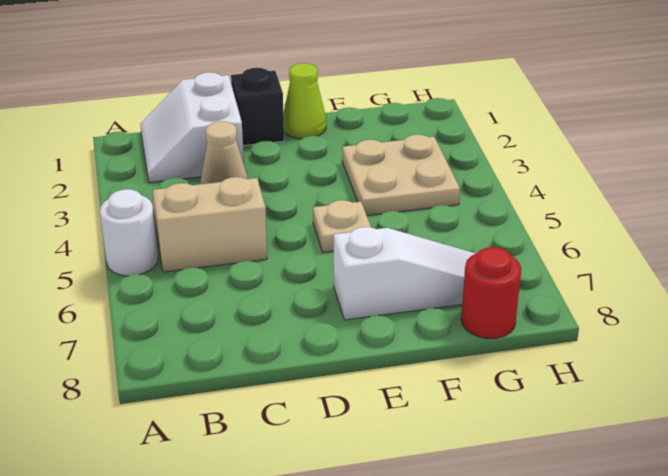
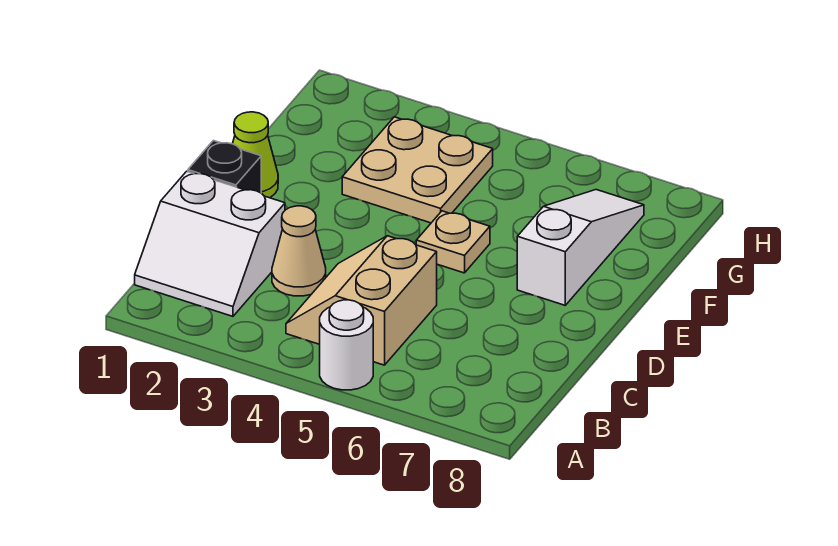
red 1x1 round brick [461,247,521,339] -> none

